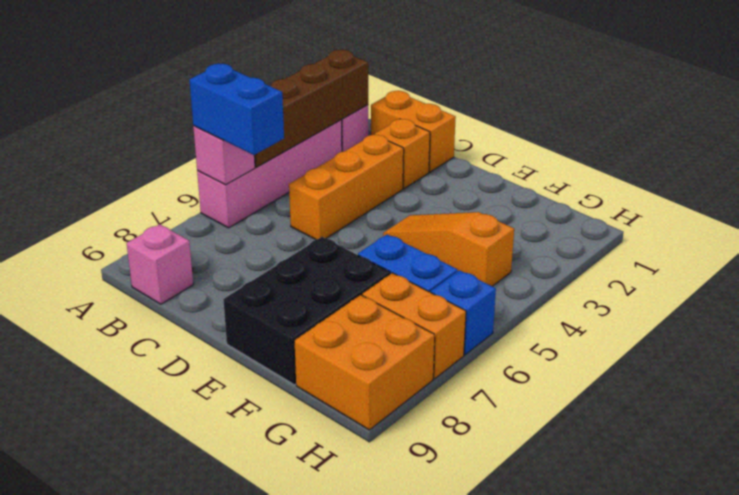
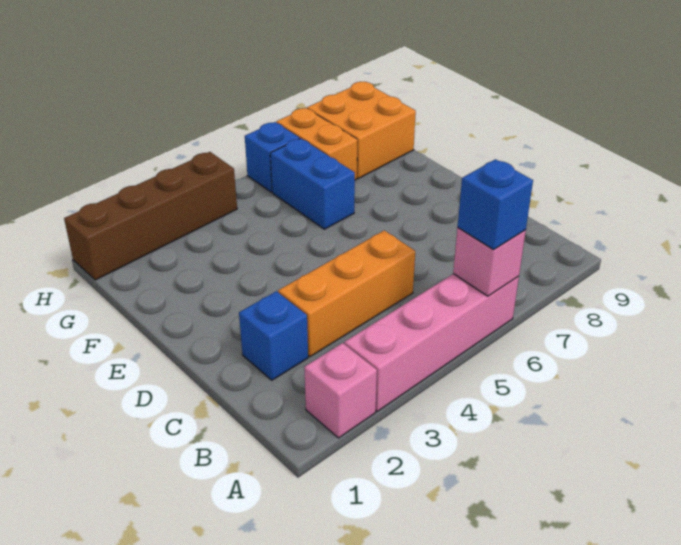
brown 1x4 brick [254,50,368,167] -> brown 1x4 brick moved to [64,152,237,280]
blue 1x2 brick [189,64,284,155] -> blue 1x1 brick [458,159,533,250]
orange 1x2 brick [371,91,456,172] -> none
pink 1x1 brick [126,224,193,304] -> none
orange 1x1 brick [375,119,430,189] -> blue 1x1 brick [239,291,308,380]
orange 1x3 slope [383,212,514,286] -> none
black 2x3 brick [223,237,390,385] -> none

